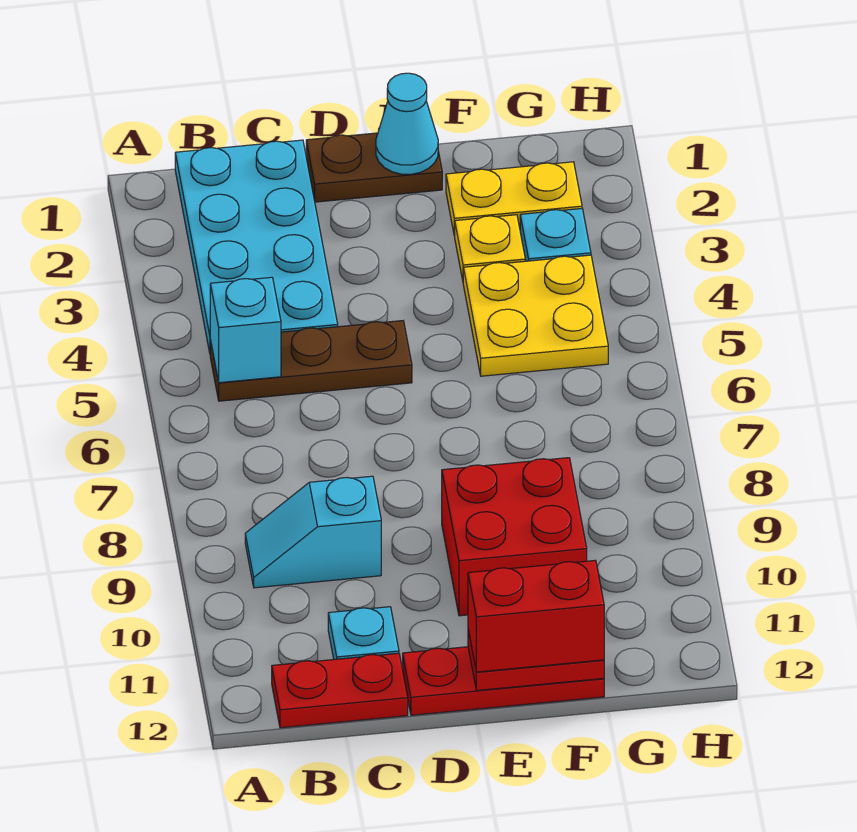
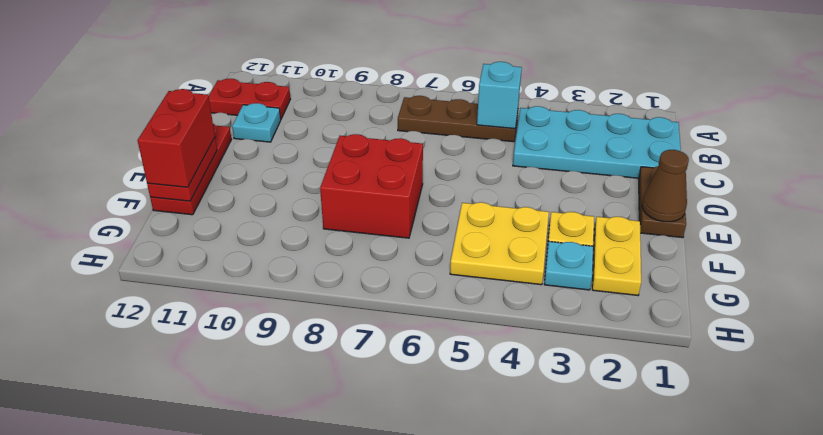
brown 1x3 plate [210,321,412,401] -> brown 1x3 plate turned to [398,96,518,142]
cyan 1x2 slope [245,476,381,588] -> none
red 1x2 plate [272,653,408,728] -> red 1x2 plate turned to [209,79,290,119]
cyan 1x1 cone [376,73,438,174] -> brown 1x1 cone [642,150,689,222]
red 2x2 brick [442,458,587,616] -> red 2x2 brick moved to [320,134,423,238]

